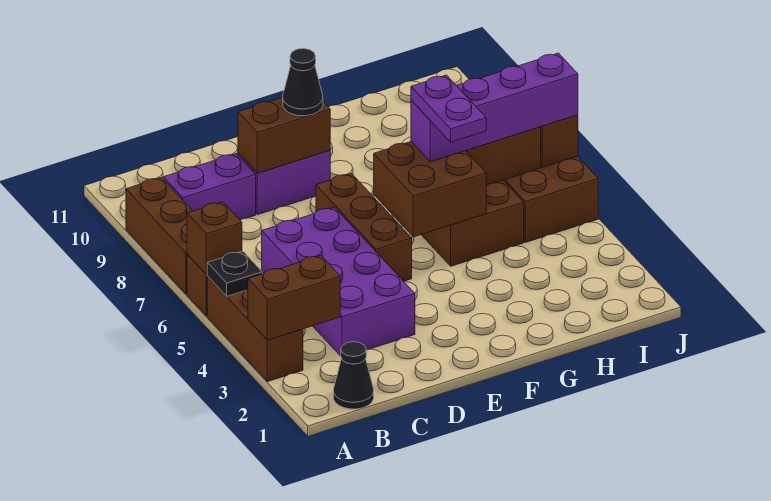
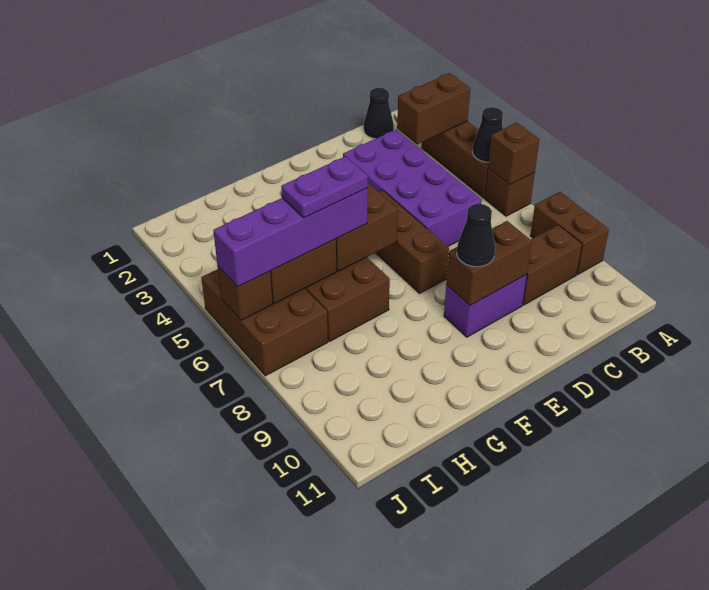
black 1x1 plate [207,251,262,296] -> black 1x1 cone [472,107,503,162]
brown 1x3 brick [126,178,192,294] -> brown 1x2 brick [530,192,609,274]
purple 1x2 brick [163,154,256,220] -> brown 1x2 brick [523,225,582,305]
purple 1x2 plate [411,75,486,142] -> purple 1x2 plate turned to [281,156,368,218]

